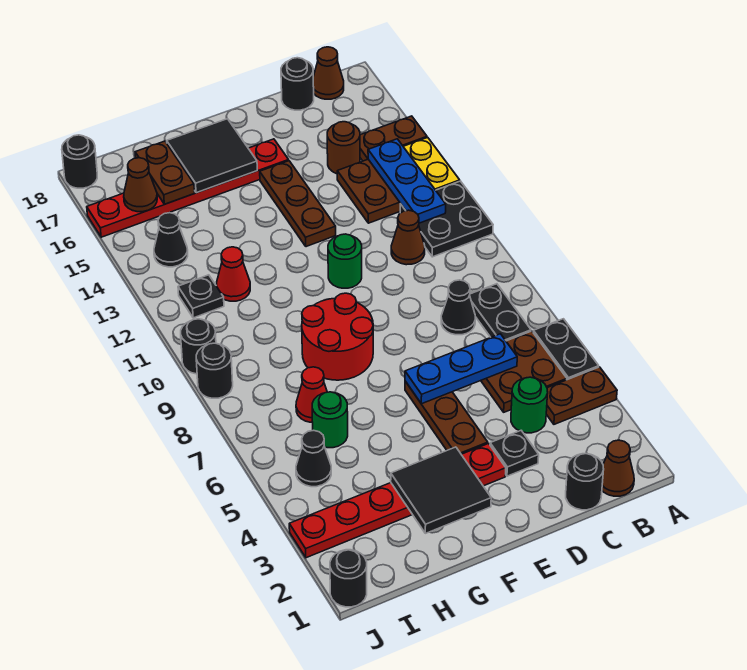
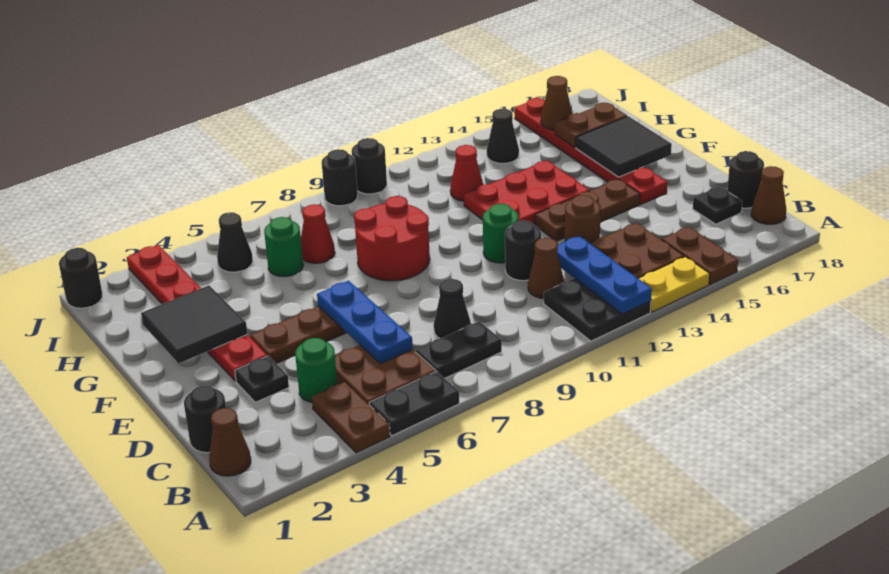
blue 1x3 plate [368,139,446,223] -> blue 1x3 plate turned to [557,236,652,314]
brown 1x1 round brick [327,122,360,174] -> brown 1x1 round brick moved to [565,195,601,243]
none -> red 2x3 plate [464,161,590,225]
black 1x1 plate [178,275,224,318] -> black 1x1 plate moved to [693,186,742,224]
black 1x1 round brick [62,135,97,188] -> black 1x1 round brick moved to [505,221,541,281]

